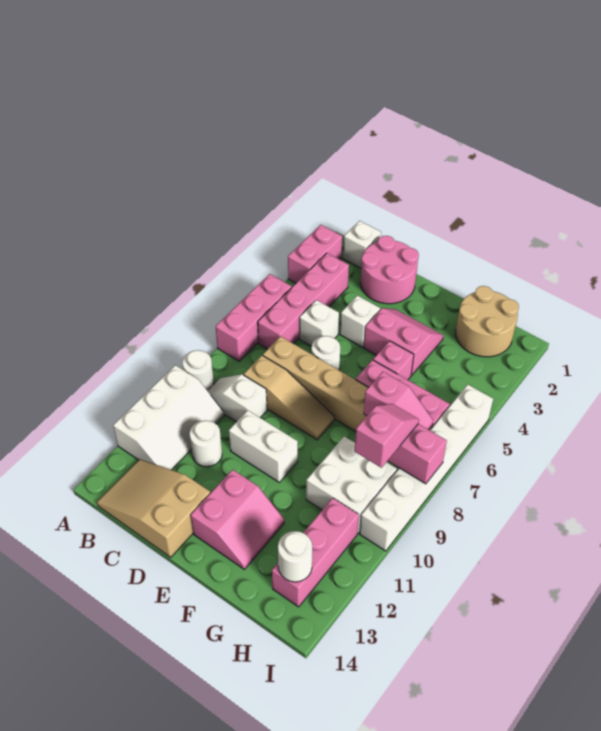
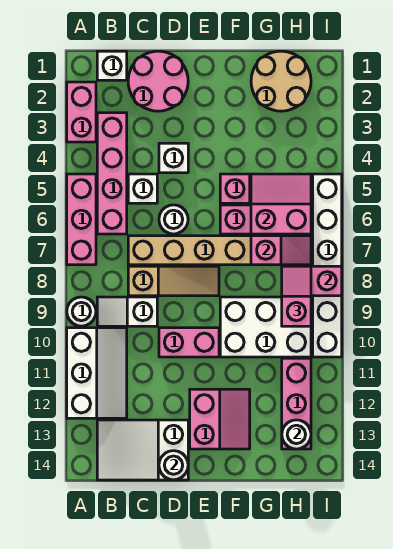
tan 2x3 slope [97,460,210,557] -> white 2x3 slope [97,420,188,480]
white 1x1 round brick [190,420,222,467] -> white 1x1 round brick moved to [159,451,188,480]
white 1x2 brick [229,410,298,482] -> pink 1x2 brick [159,328,219,357]
pink 2x2 slope [364,308,443,375] -> pink 2x2 slope moved to [251,174,311,234]
white 2x2 brick [306,436,397,533] -> white 2x3 brick [220,297,311,357]

